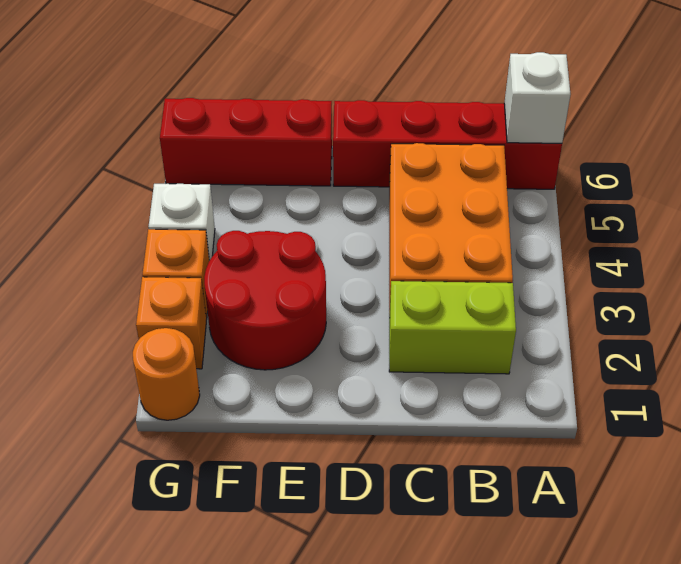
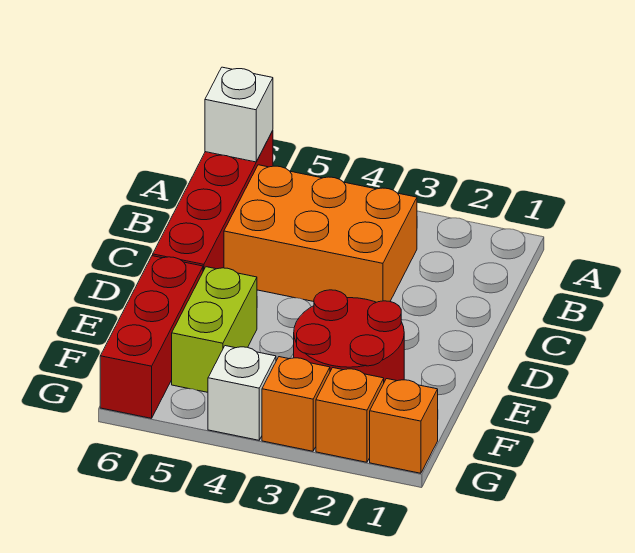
lime 1x2 brick [389,281,516,374] -> lime 1x2 brick moved to [172,267,257,392]
orange 1x1 round brick [133,328,200,420] -> orange 1x1 brick [370,379,438,473]

